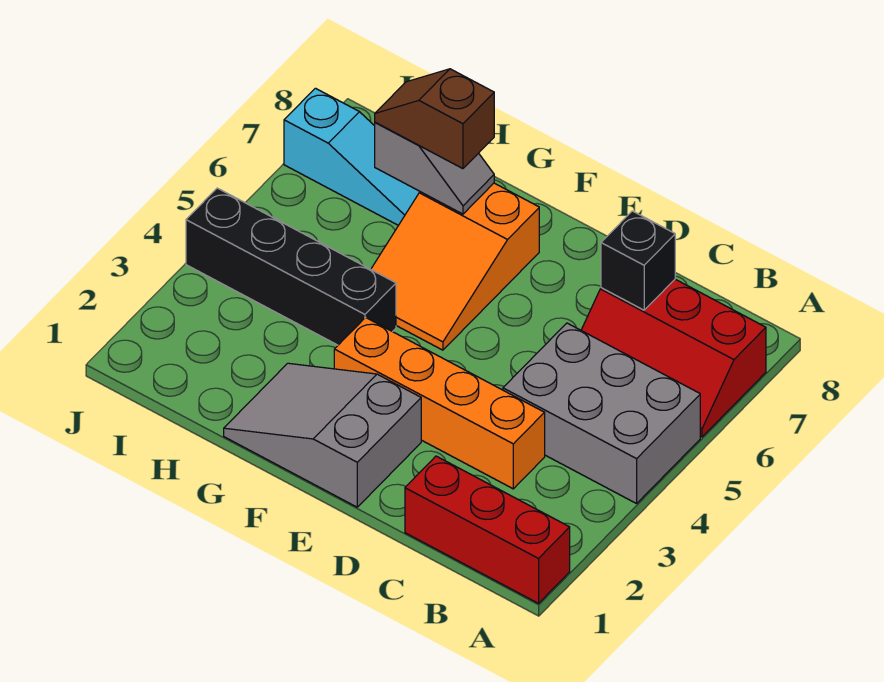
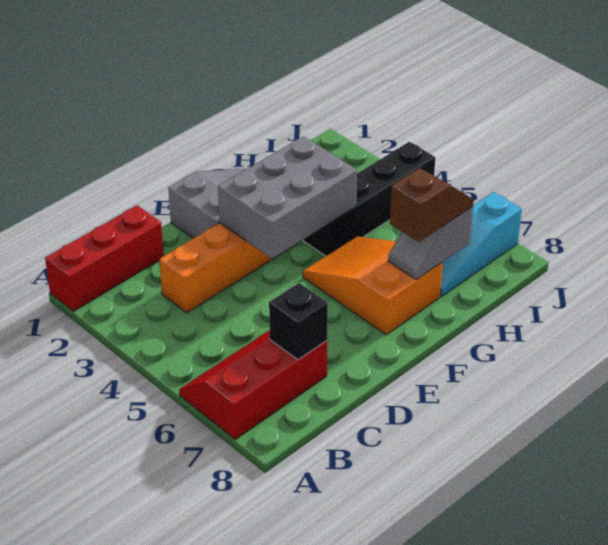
grey 2x3 brick [503,323,700,504] -> grey 2x3 brick moved to [218,136,357,259]

